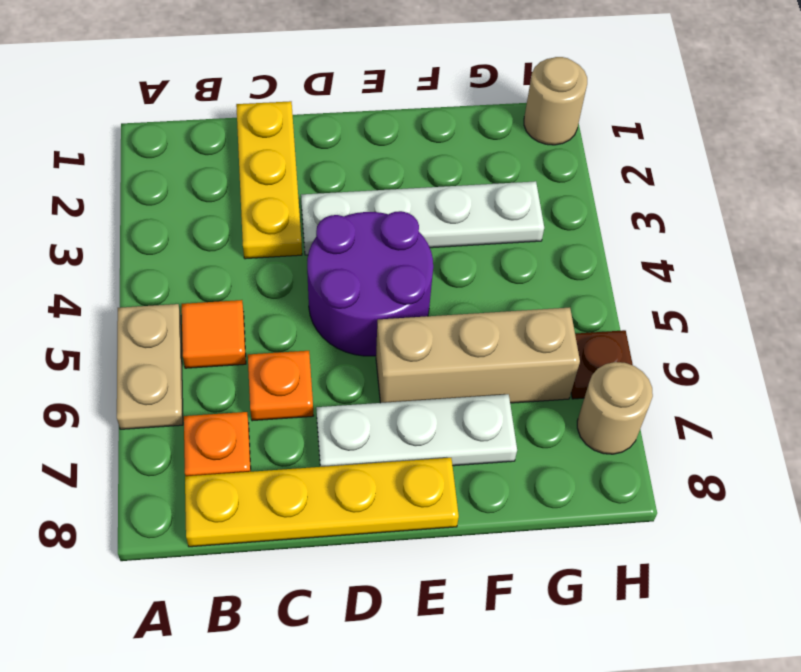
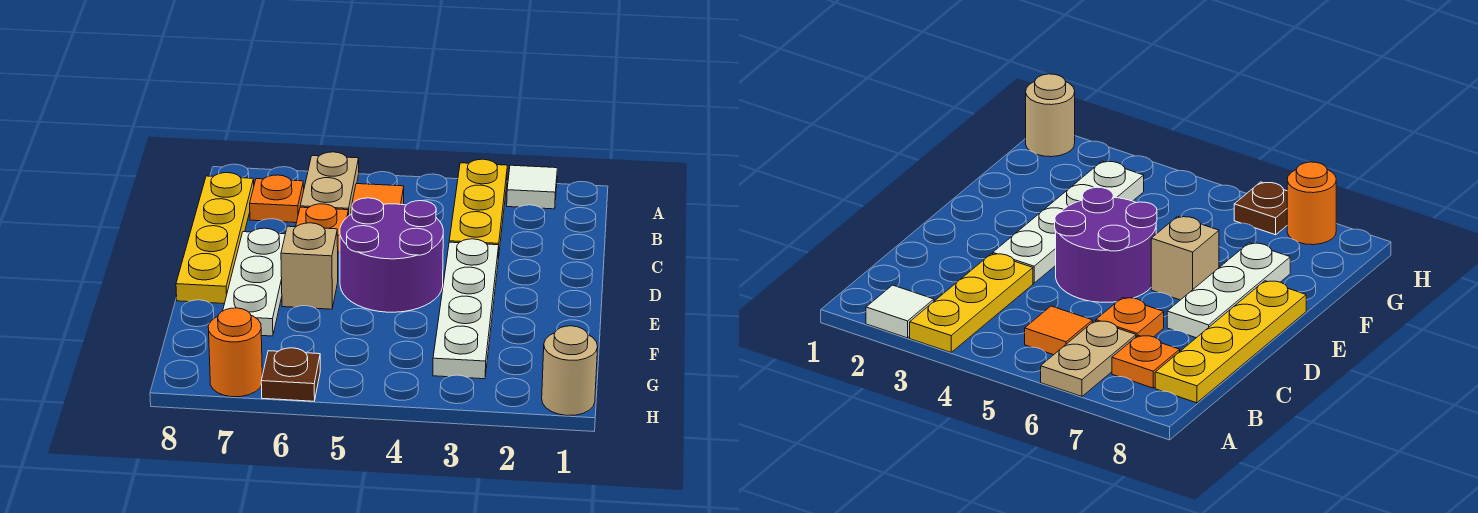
none -> white 1x1 tile [507,165,557,209]
tan 1x2 plate [117,304,183,429] -> tan 1x2 plate turned to [300,152,359,216]
yellow 1x3 plate [236,101,302,259] -> yellow 1x3 plate turned to [449,159,507,259]
tan 1x3 brick [376,308,580,403] -> tan 1x1 brick [281,223,338,309]
tan 1x1 round brick [577,362,653,454] -> orange 1x1 round brick [208,308,262,397]

